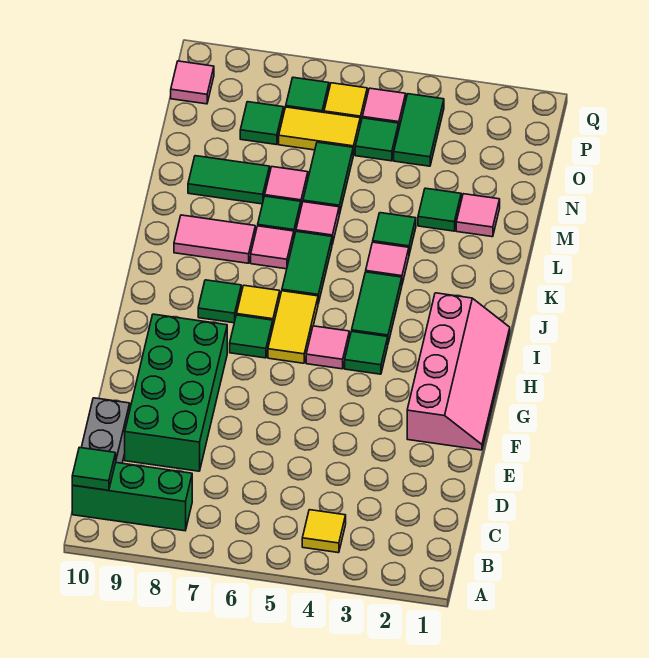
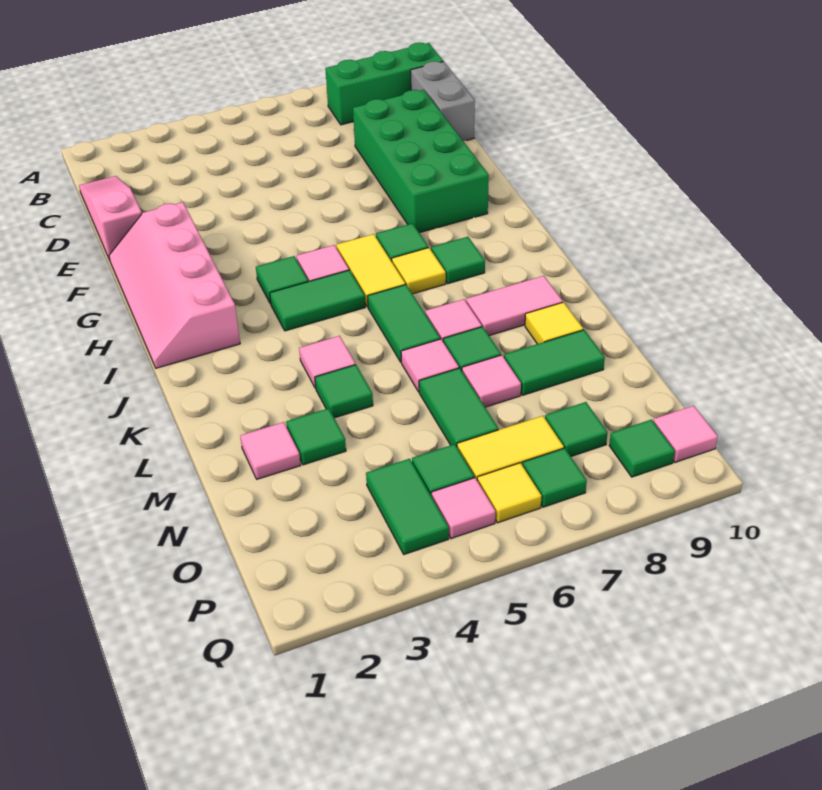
yellow 1x1 tile [302,510,346,553] -> yellow 1x1 tile moved to [525,302,583,344]
green 1x1 tile [72,447,116,490] -> green 1x1 tile moved to [609,420,675,477]
none -> pink 1x3 slope [79,176,142,260]
green 1x2 tile [352,272,402,343] -> green 1x2 tile turned to [270,270,365,331]

